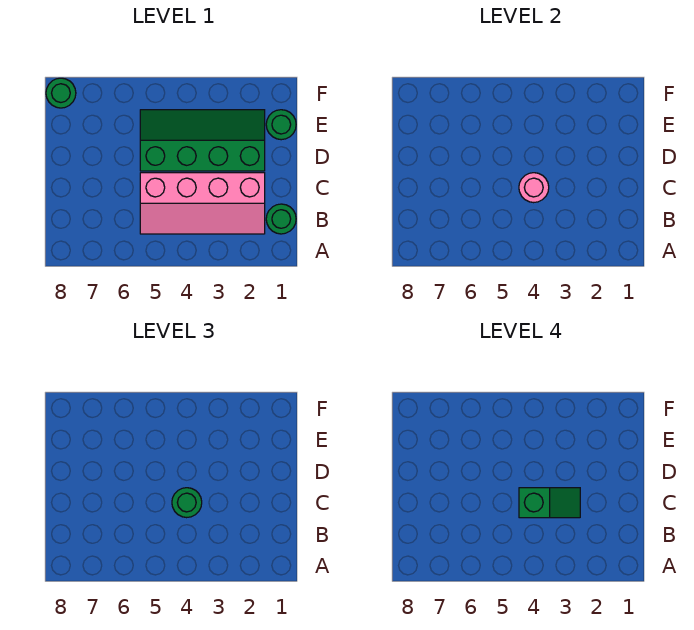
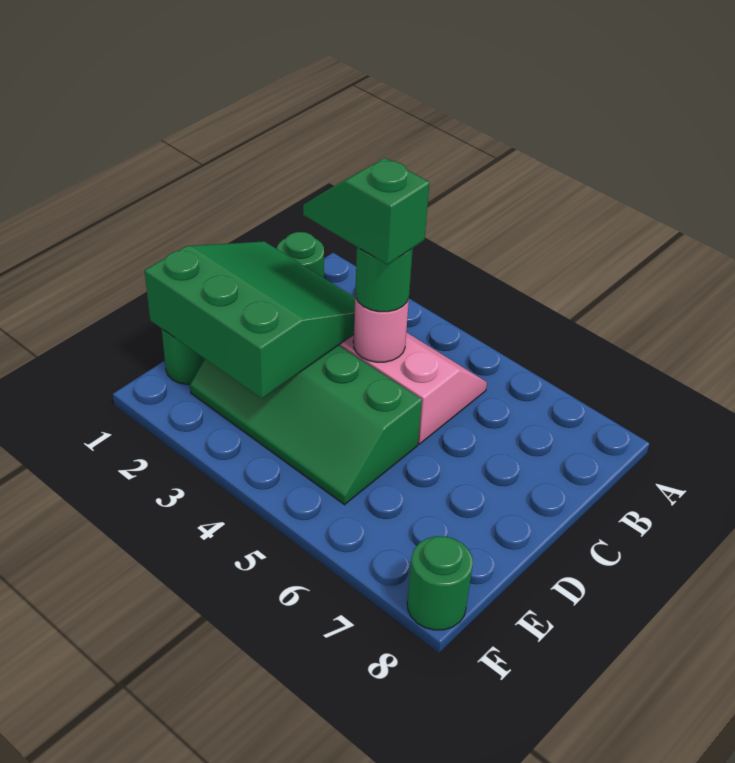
none -> green 3x3 slope [145,241,355,399]

